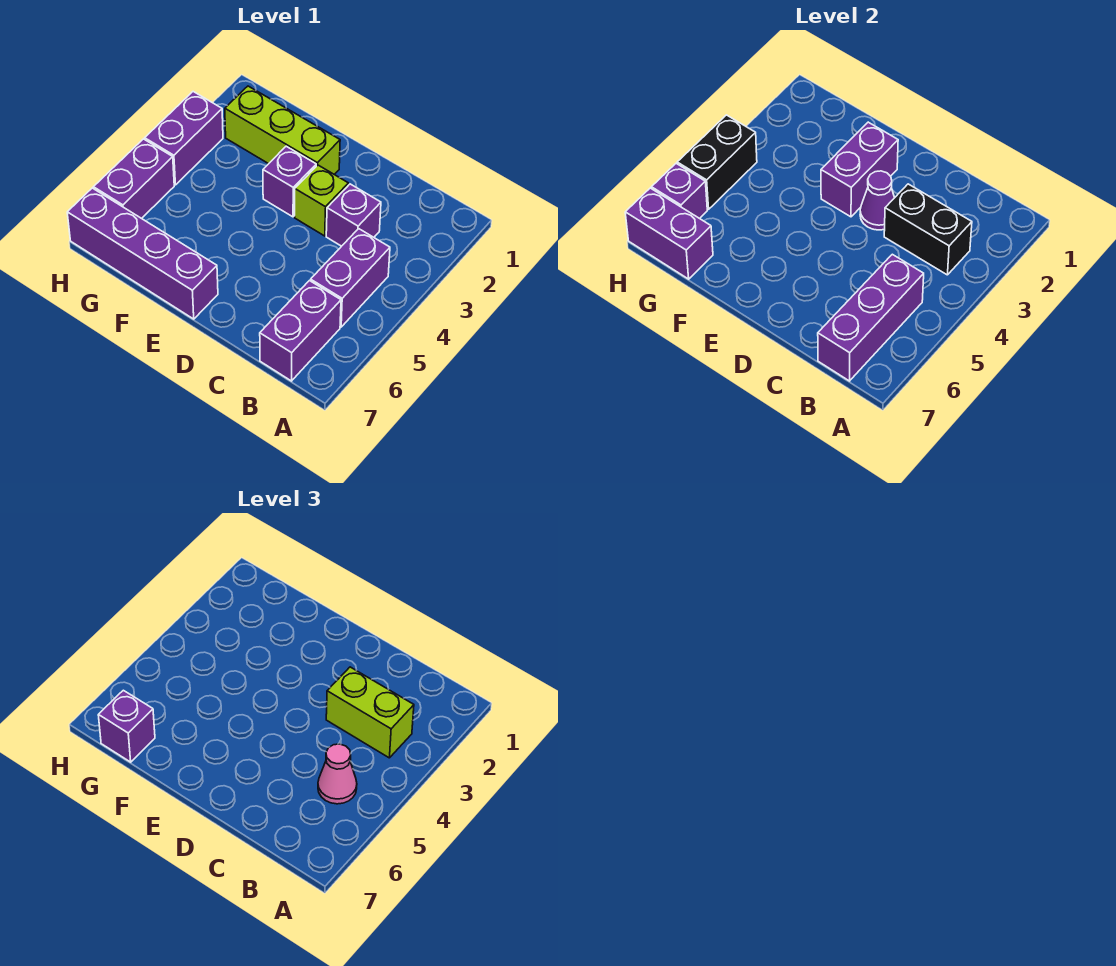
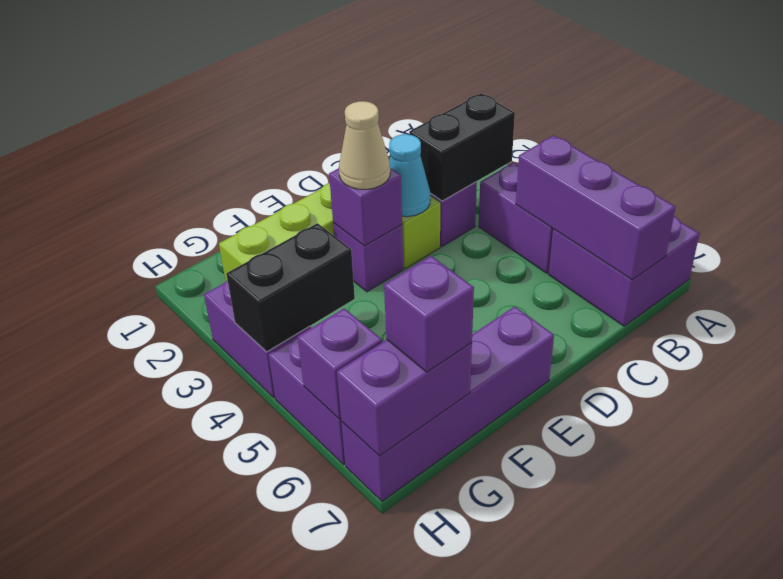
lime 1x2 brick [326,667,414,758] -> none
pink 1x1 cone [318,744,357,804] -> none
purple 1x2 brick [260,281,341,381] -> purple 2x2 brick [549,216,699,326]
purple 1x1 cone [860,171,895,230] -> cyan 1x1 cone [389,134,430,217]
purple 1x2 brick [821,122,898,217] -> purple 1x1 brick [329,168,402,246]
none -> tan 1x1 cone [339,101,390,190]
black 1x2 brick [677,115,757,209] -> black 1x2 brick turned to [226,223,355,352]

